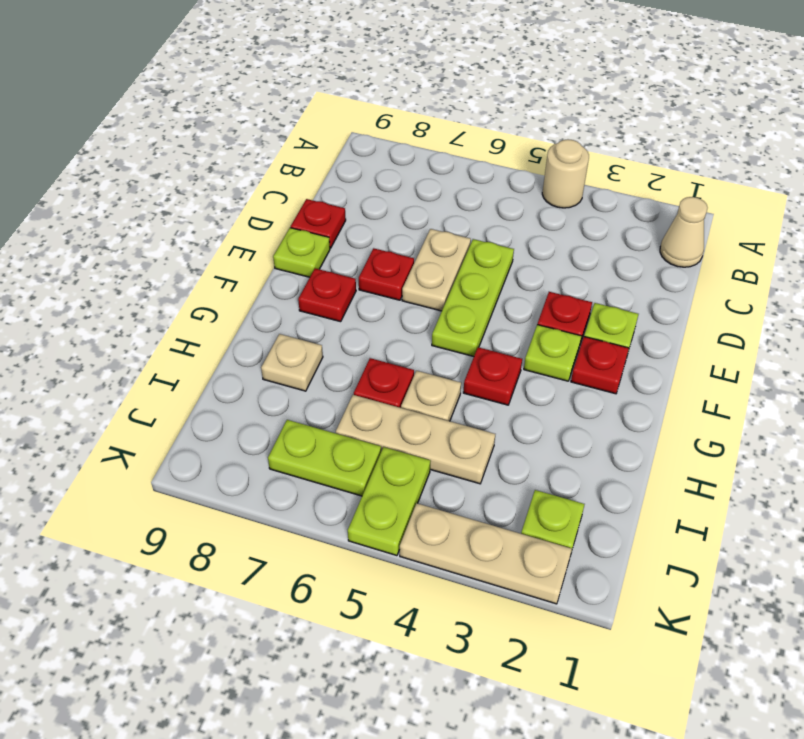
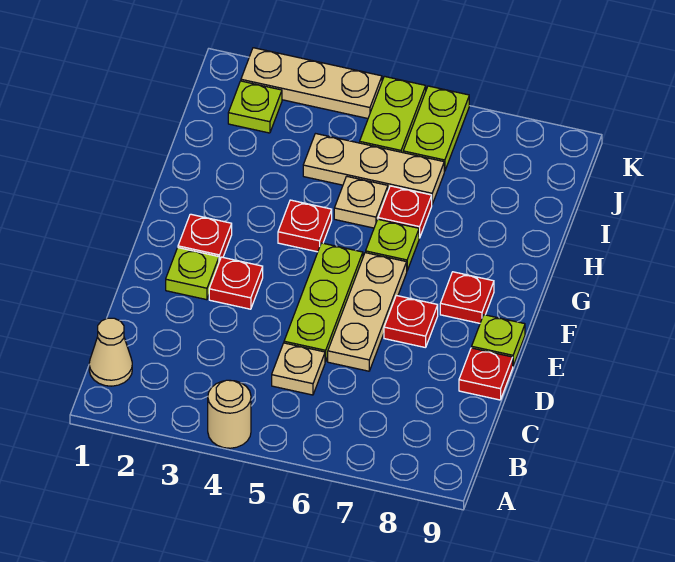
tan 1x2 plate [402,229,471,311] -> tan 1x3 plate [328,253,407,371]
lime 1x1 plate [524,325,581,381] -> lime 1x1 plate moved to [366,219,419,270]
tan 1x1 plate [261,334,323,391] -> tan 1x1 plate moved to [272,343,325,395]
lime 1x2 plate [268,420,381,496] -> lime 1x2 plate turned to [403,86,469,171]

